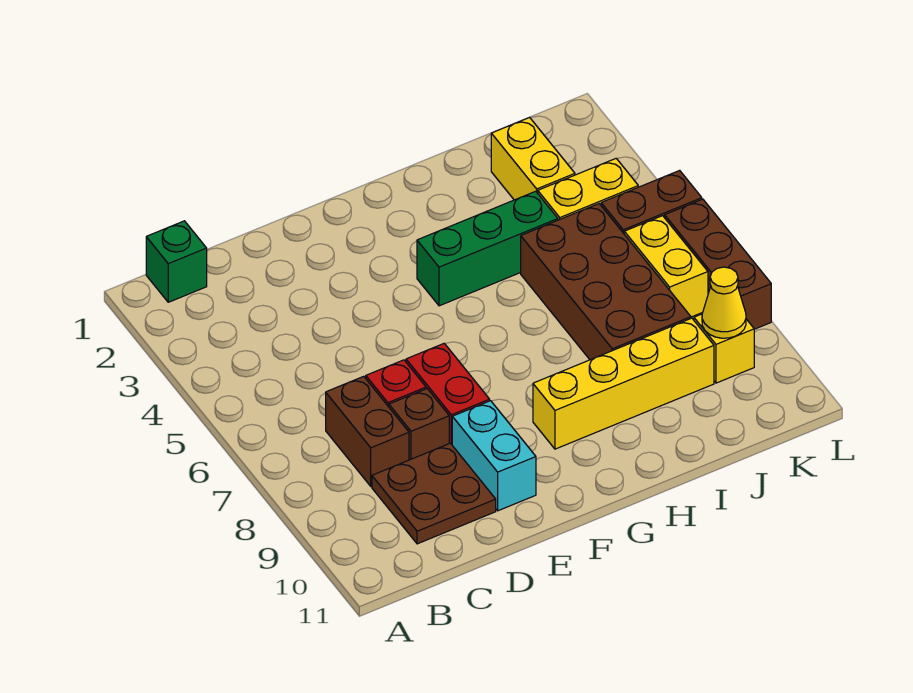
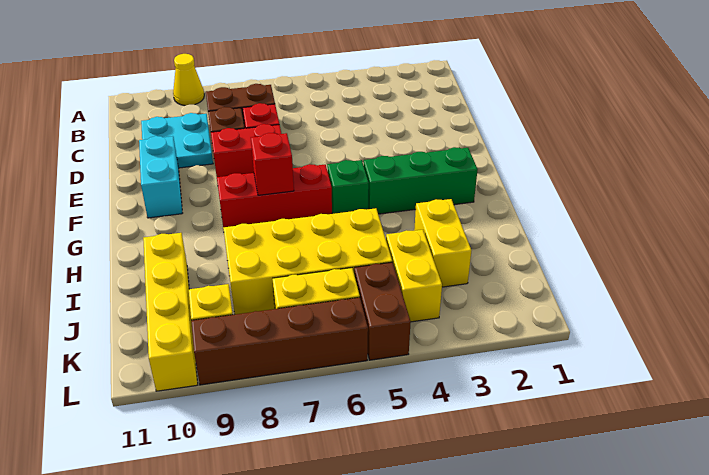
green 1x1 brick [146,221,207,302] -> green 1x1 brick moved to [327,160,369,214]
brown 2x2 plate [372,443,496,544] -> cyan 2x2 plate [141,113,213,168]
cyan 1x2 brick [452,401,536,511] -> cyan 1x2 brick turned to [139,136,182,218]
green 1x3 brick [417,191,558,306] -> green 1x3 brick turned to [364,147,478,214]
none -> red 1x3 brick [217,164,332,227]
none -> red 1x1 brick [251,133,294,195]
yellow 1x4 brick [533,318,714,449] -> yellow 1x4 brick moved to [143,233,198,391]
brown 2x4 brick [521,204,691,360] -> yellow 2x4 brick [223,208,392,314]
yellow 1x2 brick [491,117,575,200] -> yellow 1x2 brick turned to [414,199,471,287]
yellow 1x1 cone [702,267,746,338] -> yellow 1x1 cone moved to [173,54,204,106]
brown 1x3 brick [665,199,771,329] -> brown 1x4 brick [191,297,368,385]

